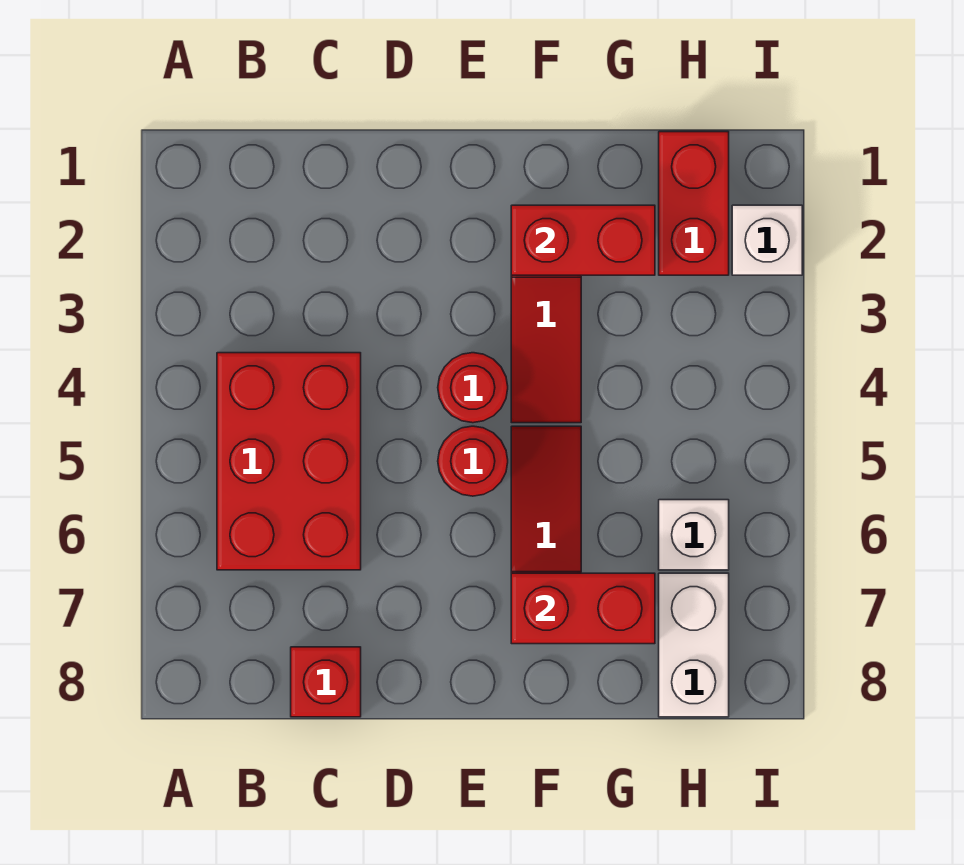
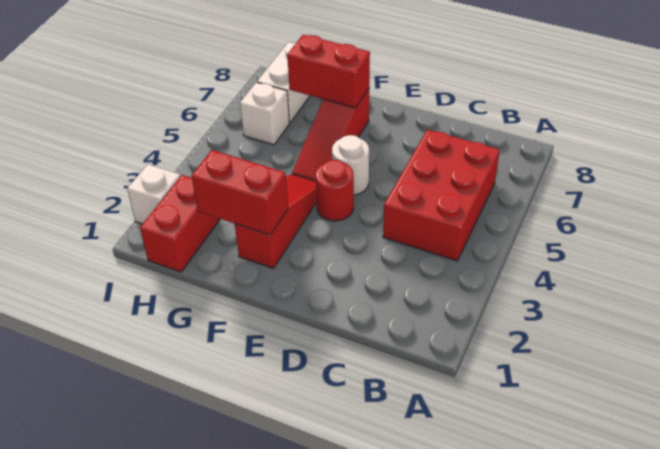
red 1x1 brick [291,647,361,717] -> none
red 1x1 round brick [438,426,508,496] -> white 1x1 round brick [332,135,369,195]

